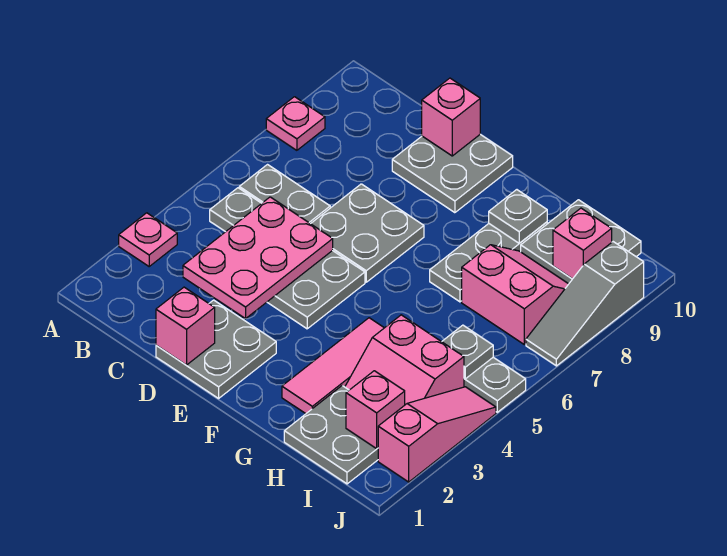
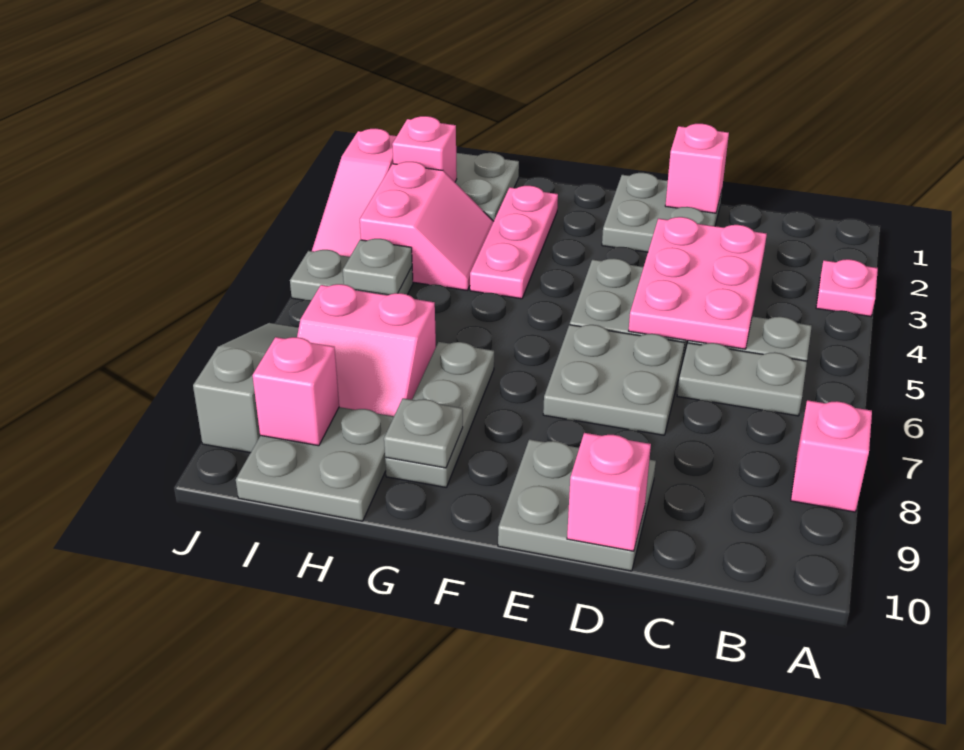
pink 1x1 plate [266,97,325,150] -> pink 1x1 brick [791,400,872,512]
pink 1x3 tile [282,318,384,414] -> pink 1x3 plate [470,186,558,299]
pink 2x2 slope [345,315,464,405] -> pink 2x2 slope turned to [360,162,494,290]

